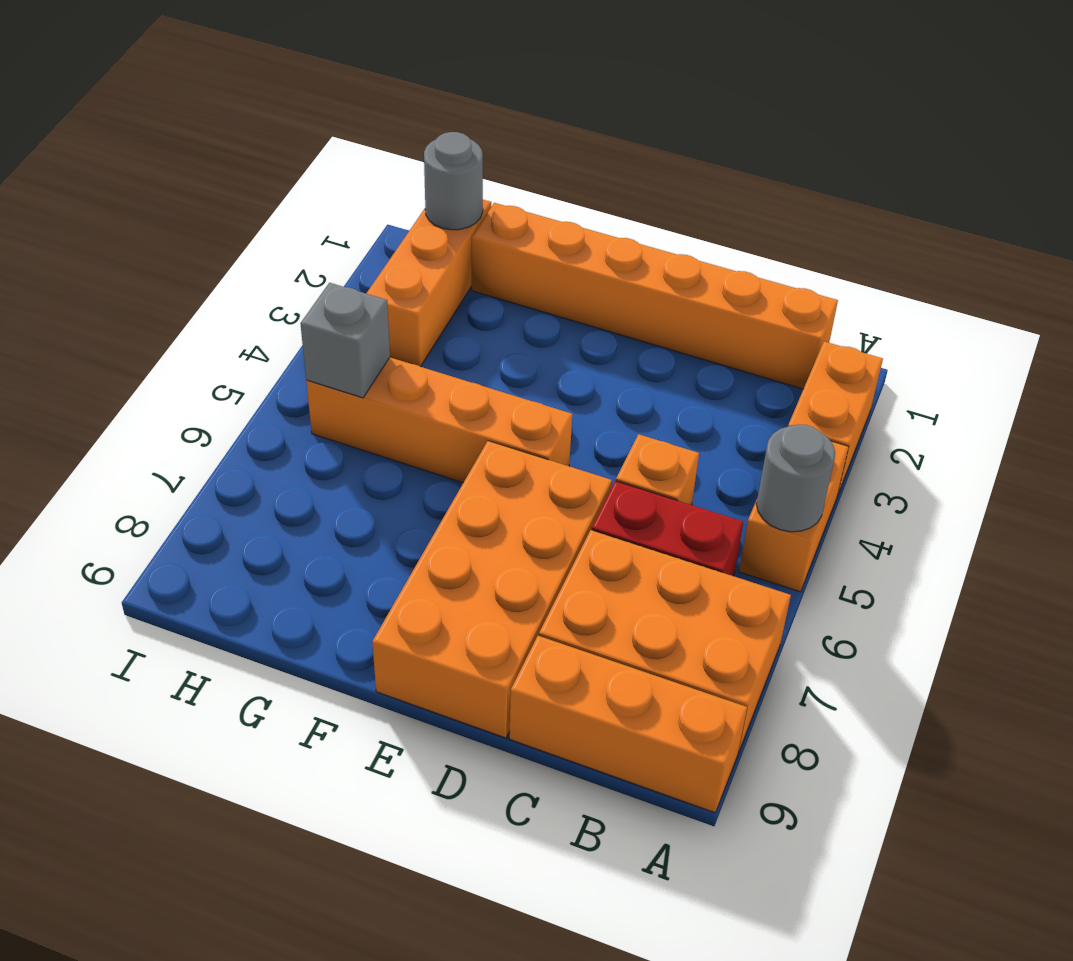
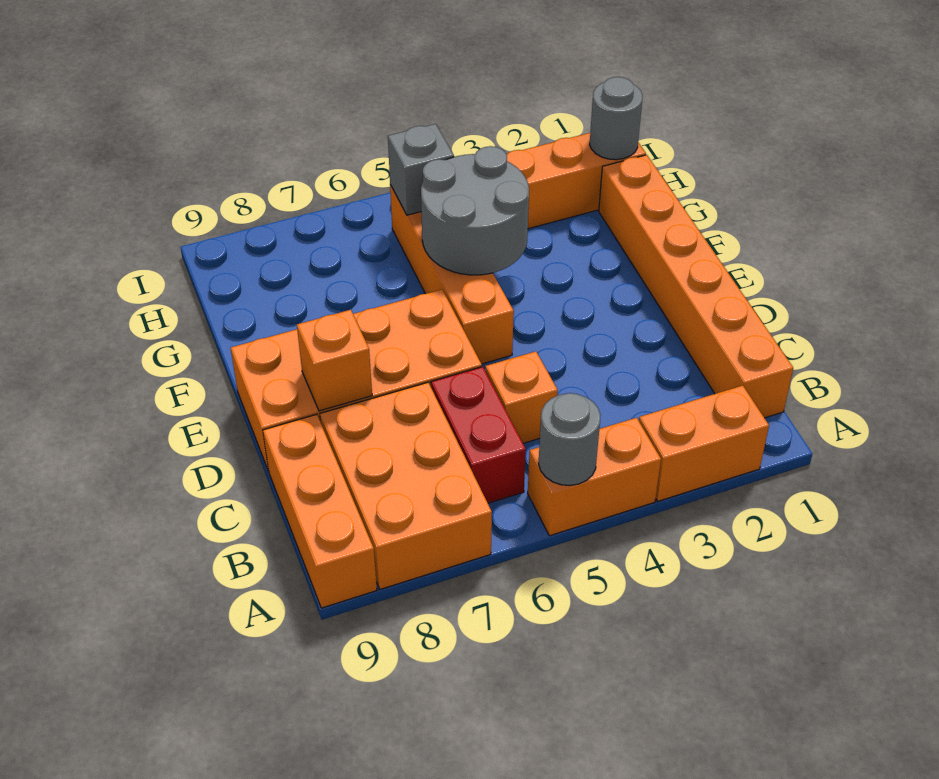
none -> orange 1x1 brick [297,310,372,411]
none -> grey 2x2 round brick [421,146,529,275]

